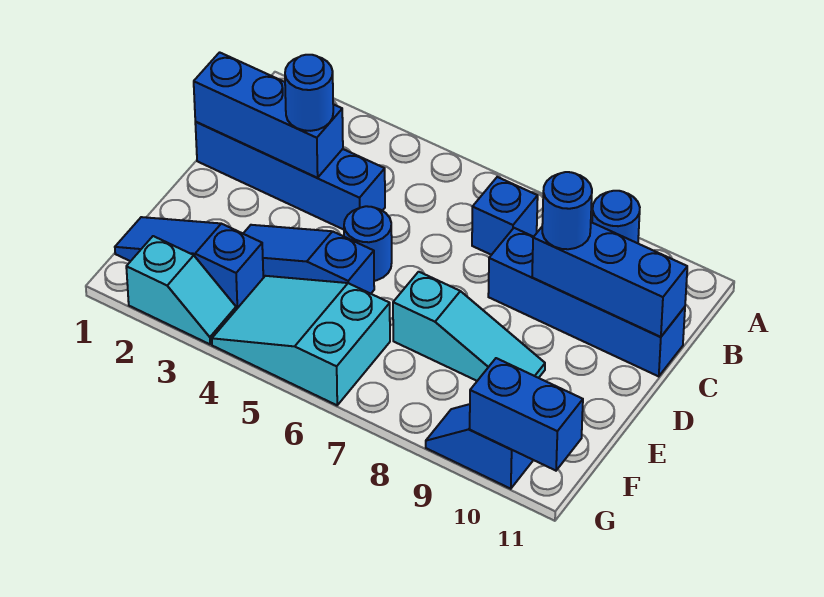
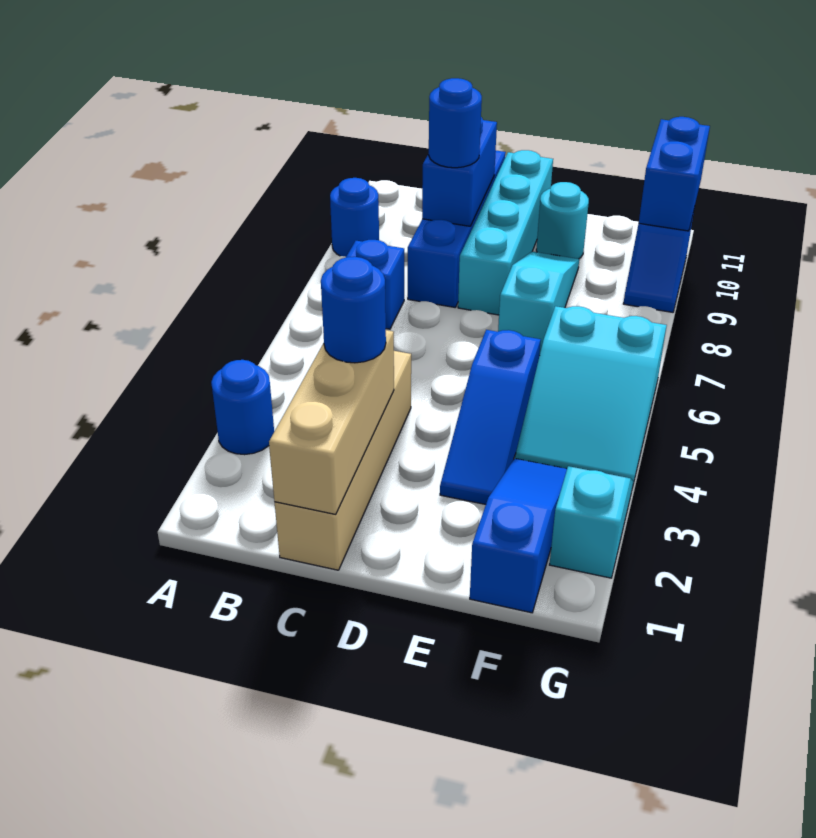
blue 1x4 brick [195,122,385,230] -> tan 1x4 brick [275,351,411,570]
blue 1x3 brick [194,52,343,178] -> tan 1x3 brick [269,330,394,514]
blue 1x3 brick [532,222,687,337] -> blue 1x2 brick [422,117,497,226]
blue 1x1 round brick [344,206,392,281] -> blue 1x1 round brick moved to [211,360,274,455]
none -> cyan 1x4 brick [458,150,553,315]
none -> cyan 1x1 round brick [536,182,589,259]
blue 1x3 slope [115,217,263,310] -> blue 1x3 slope turned to [470,459,567,613]

